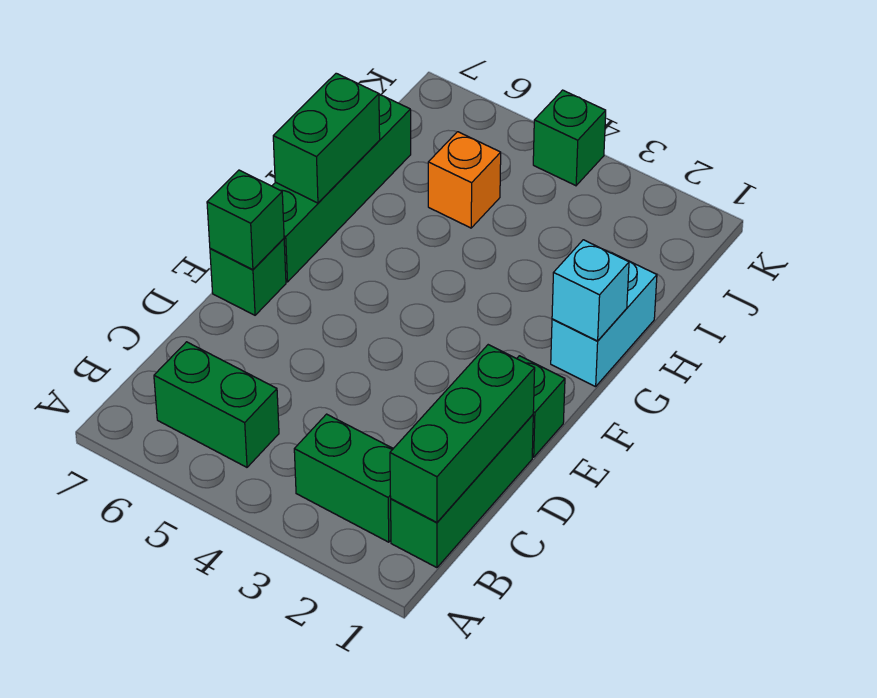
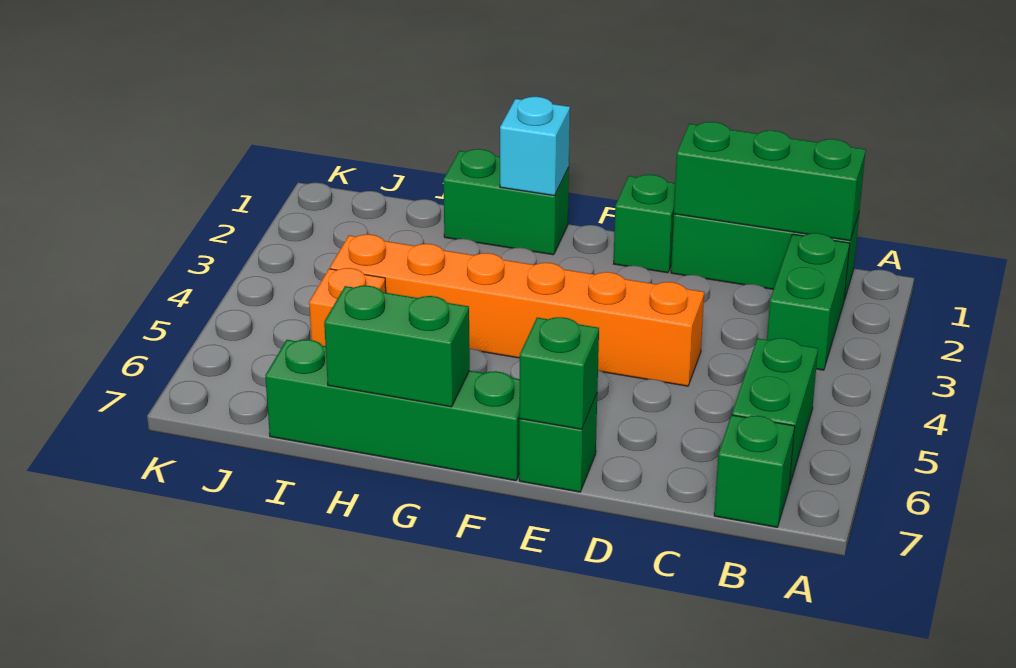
none -> orange 1x6 brick [330,234,704,386]
cyan 1x2 brick [551,253,657,387] -> green 1x2 brick [443,149,569,255]
green 1x1 brick [533,90,606,186] -> green 1x1 brick moved to [714,415,795,527]

